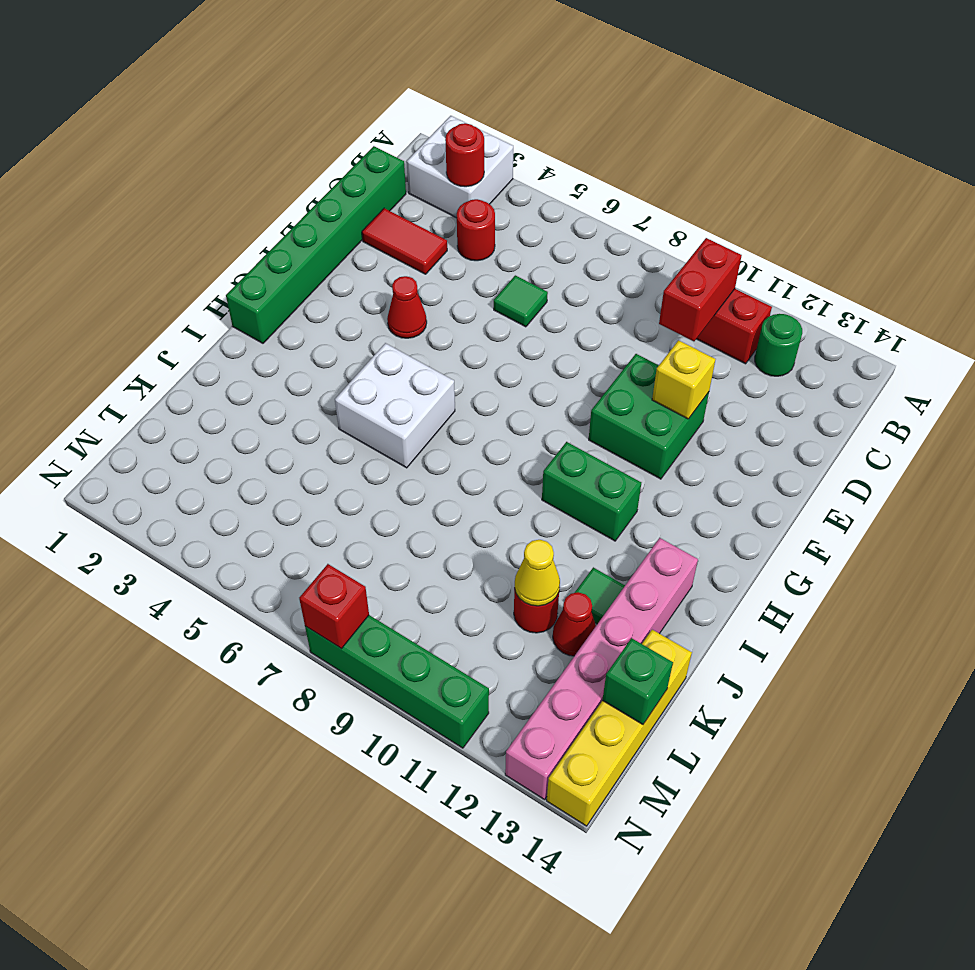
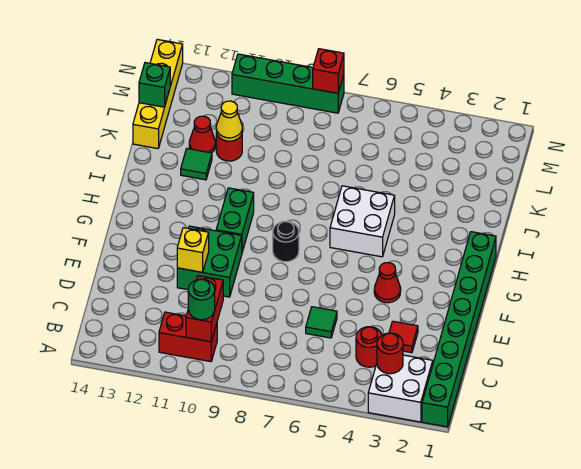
green 1x1 round brick [755,314,802,376] -> green 1x1 round brick moved to [188,279,215,320]
green 1x6 brick [226,146,406,343] -> green 1x8 brick [422,232,496,427]
red 1x2 tile [362,208,447,274] -> red 1x1 tile [389,321,418,353]
none -> black 1x1 round brick [273,221,299,262]
green 1x2 brick [542,442,641,541] -> green 1x2 brick turned to [216,188,254,252]
pink 1x6 brick [505,538,698,800] -> none

